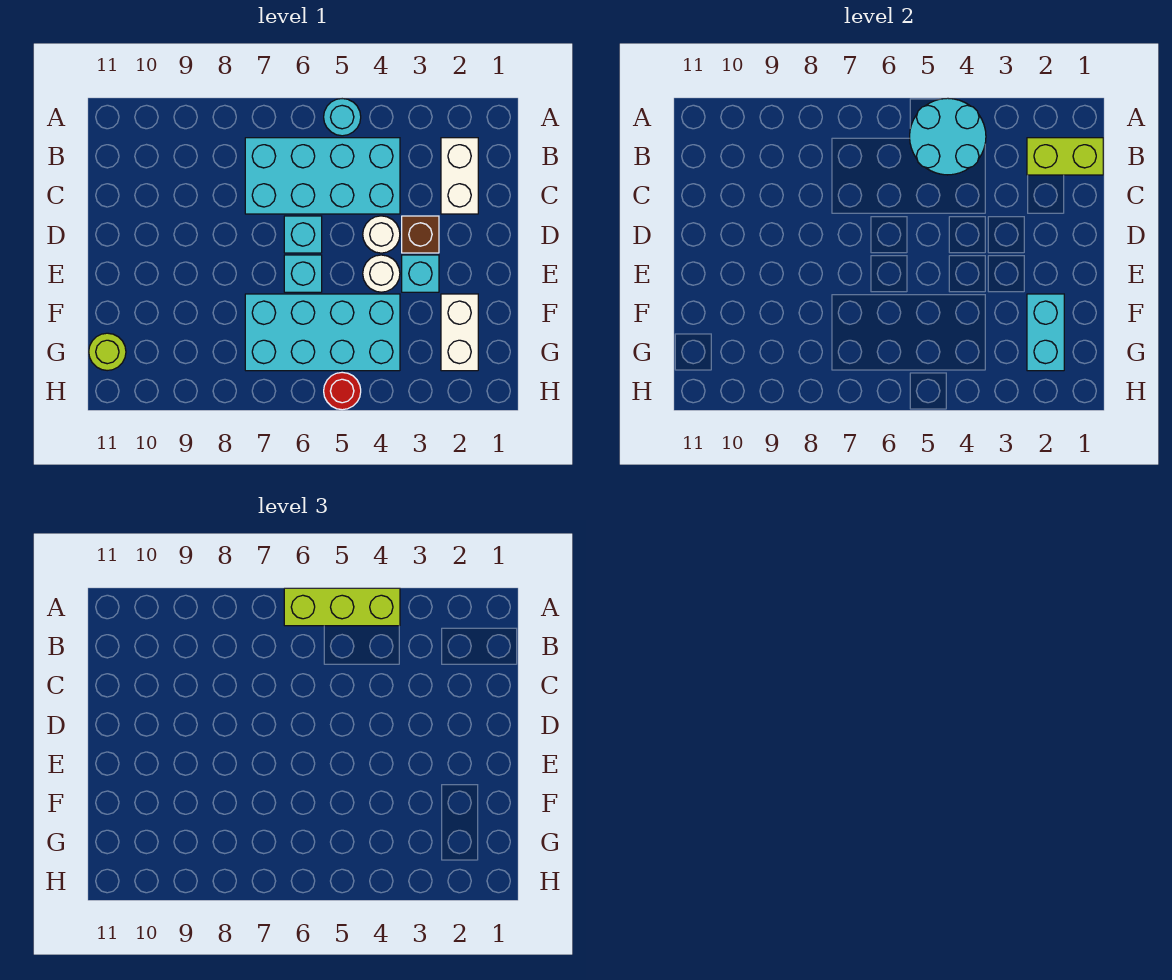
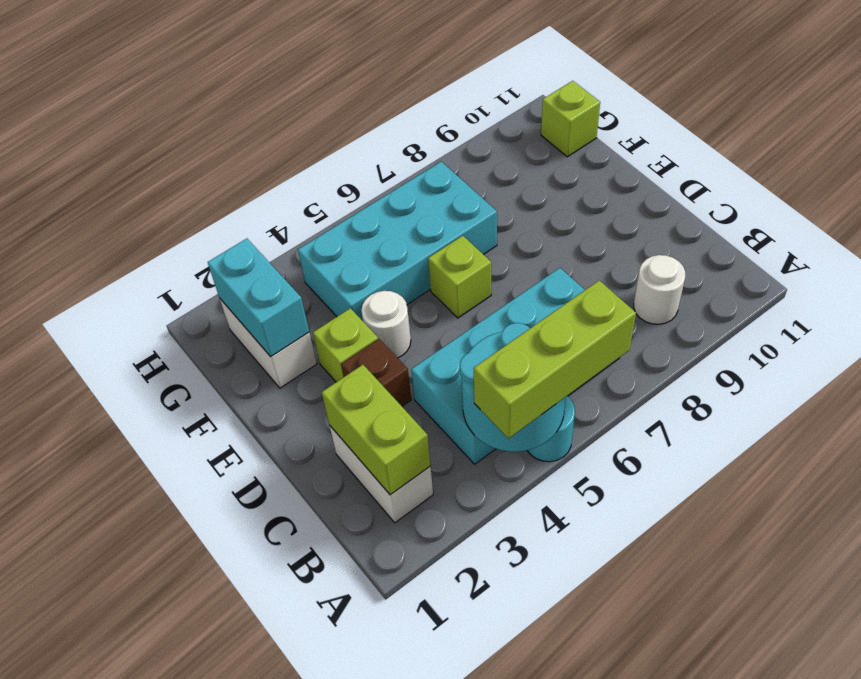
lime 1x2 brick [1027,138,1103,175] -> lime 1x2 brick turned to [322,365,431,495]
white 1x1 round brick [363,216,400,253] -> white 1x1 round brick moved to [634,255,685,324]
cyan 1x1 brick [284,216,322,253] -> none
cyan 1x1 brick [402,255,439,292] -> lime 1x1 brick [313,308,378,382]
cyan 1x1 brick [284,255,322,292] -> lime 1x1 brick [428,236,491,318]
lime 1x1 round brick [89,333,126,371] -> lime 1x1 brick [541,81,600,157]
red 1x1 round brick [324,372,361,410] -> none

